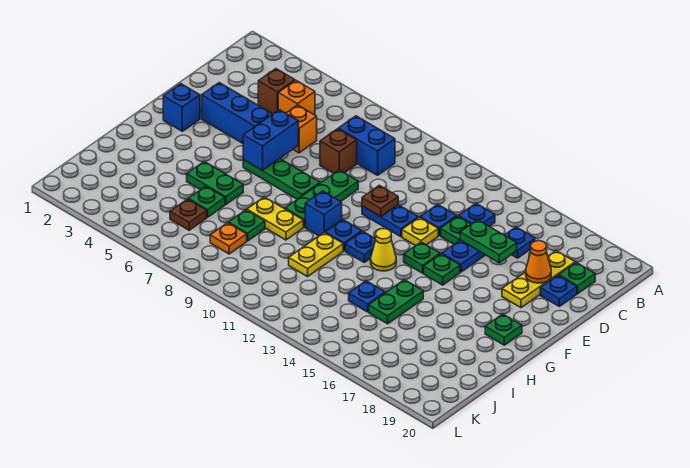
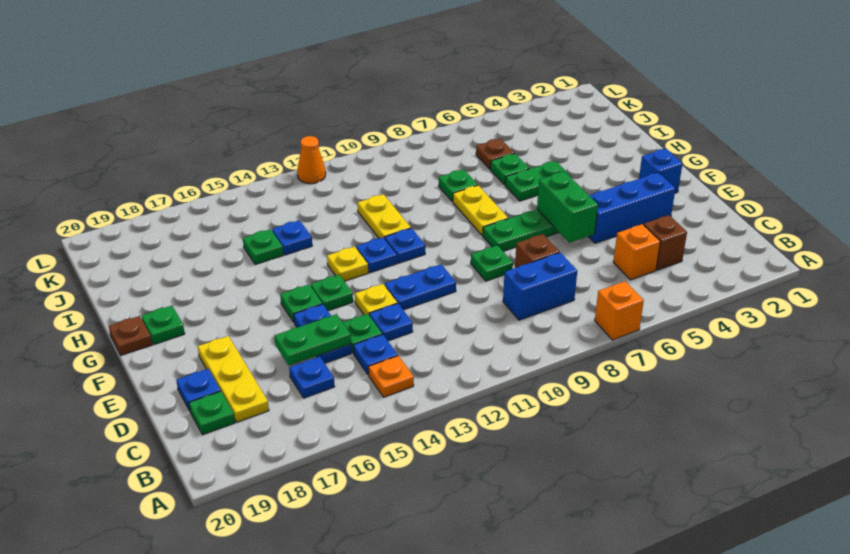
orange 1x1 brick [286,105,317,153] -> orange 1x1 brick moved to [595,281,644,340]
orange 1x1 cone [526,241,551,283] -> orange 1x1 cone moved to [297,136,326,184]
blue 1x2 brick [243,110,298,170] -> green 1x2 brick [537,171,598,243]
green 1x3 plate [285,170,358,227] -> green 1x1 plate [471,245,513,281]
brown 1x1 plate [362,185,398,217] -> brown 1x1 plate moved to [109,316,152,355]
blue 1x1 brick [305,191,342,236] -> none
yellow 1x1 cone [371,229,396,271] -> yellow 1x1 plate [327,246,368,281]
yellow 1x2 plate [247,197,303,240] -> yellow 1x2 plate turned to [453,185,508,235]
green 1x2 plate [369,280,423,324] -> green 1x1 plate [243,229,283,265]
orange 1x1 plate [210,223,247,254] -> orange 1x1 plate moved to [368,356,414,397]

